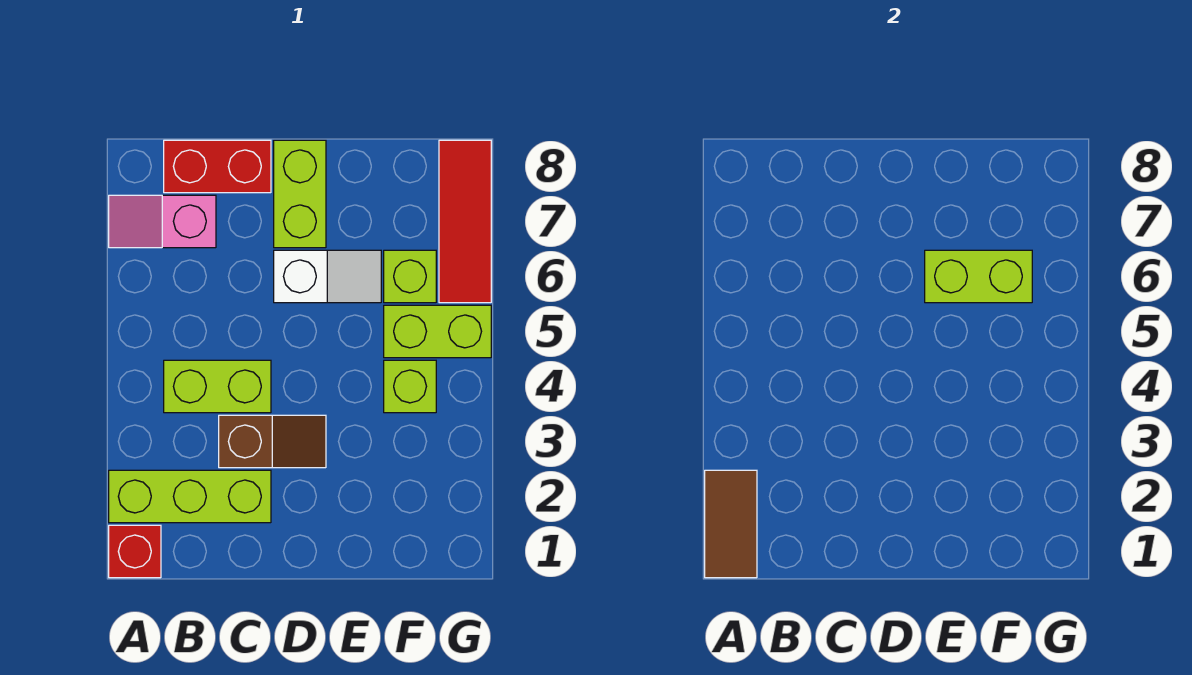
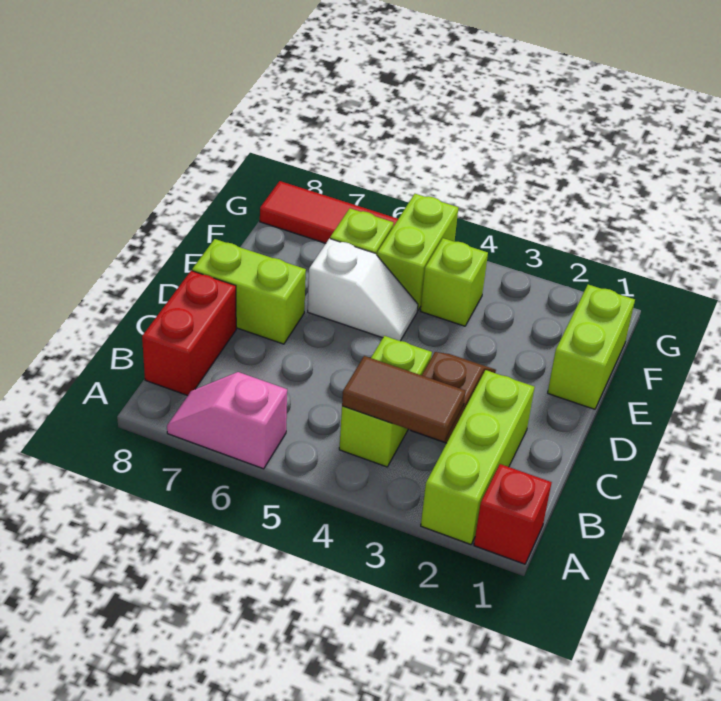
brown 1x2 tile [705,470,757,578] -> brown 1x2 tile moved to [342,356,466,441]
pink 1x2 slope [109,195,216,248] -> pink 1x2 slope turned to [167,372,287,469]
white 1x2 slope [274,250,381,303] -> white 1x2 slope turned to [308,239,418,341]
lime 1x2 brick [925,250,1032,303] -> lime 1x2 brick moved to [548,285,635,409]

